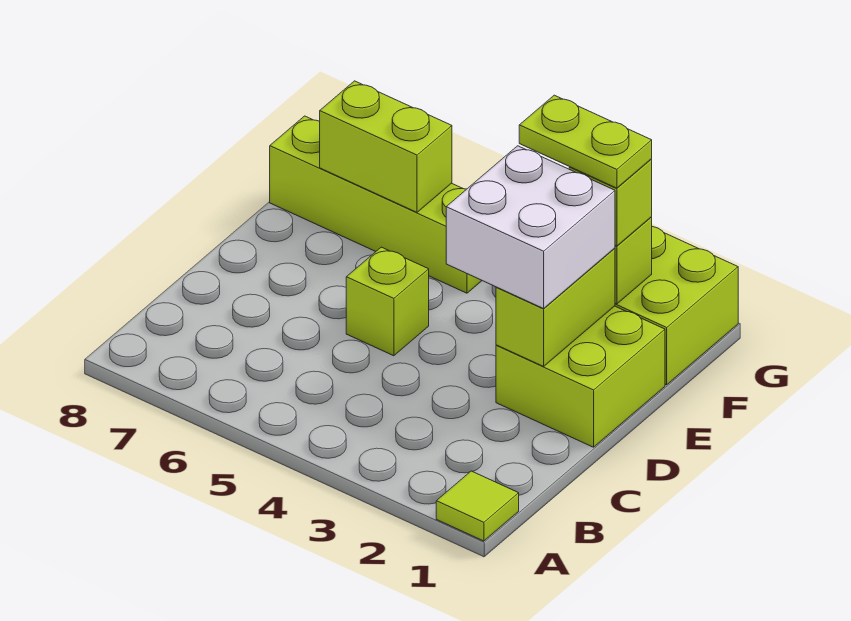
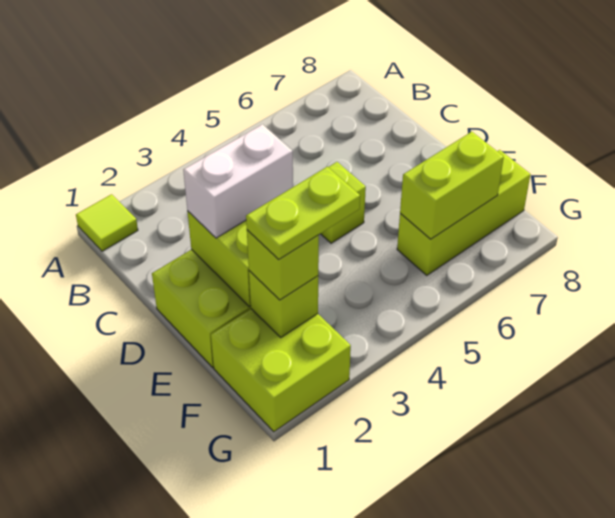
white 2x2 brick [446,146,615,309] -> white 1x2 brick [183,124,293,238]
lime 1x4 brick [270,116,482,293] -> lime 1x3 brick [397,150,531,275]

